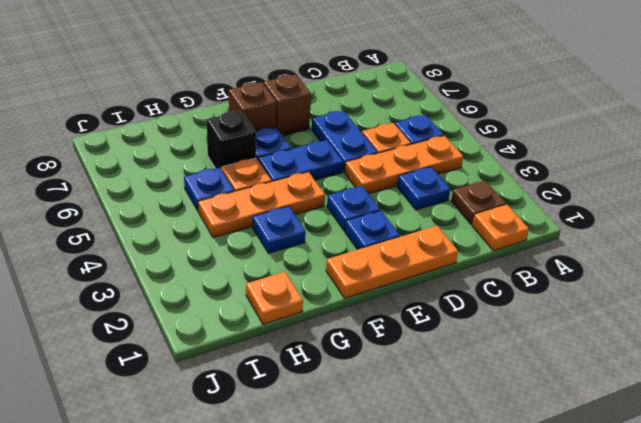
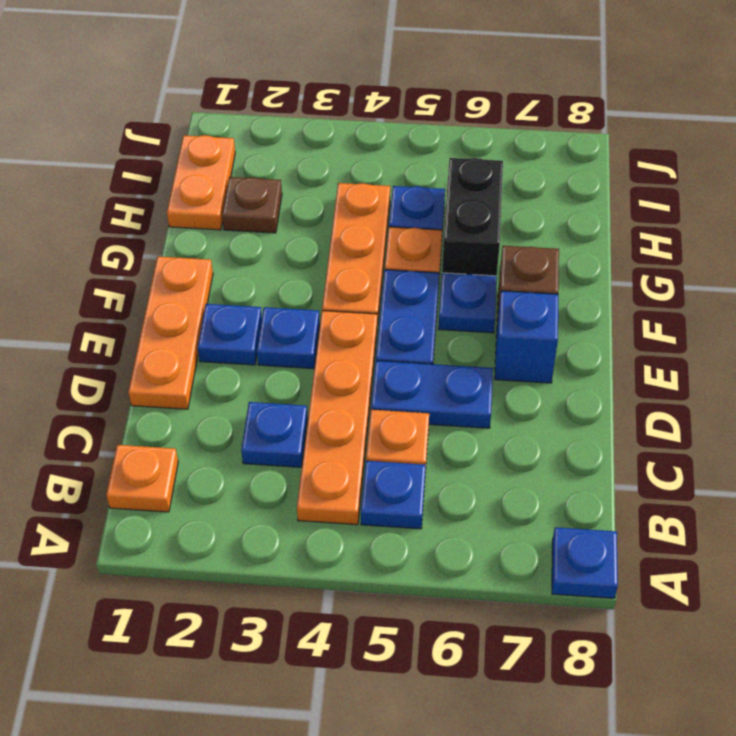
brown 1x1 plate [451,180,506,225] -> brown 1x1 plate moved to [222,177,282,233]
orange 1x3 plate [345,136,463,194] -> orange 1x4 plate [297,311,377,525]
brown 1x1 brick [264,74,311,136] -> blue 1x1 brick [495,291,558,383]
blue 1x1 plate [253,206,306,253] -> blue 1x1 plate moved to [552,527,618,598]
black 1x1 brick [207,111,256,170] -> black 1x2 brick [442,158,503,276]
orange 1x1 plate [246,272,303,324] -> orange 1x2 plate [167,135,235,230]

